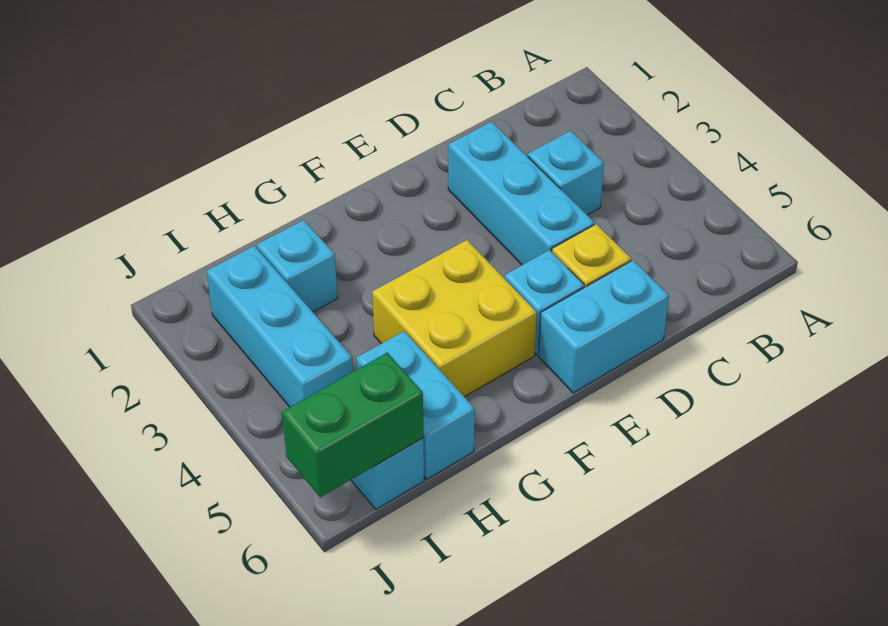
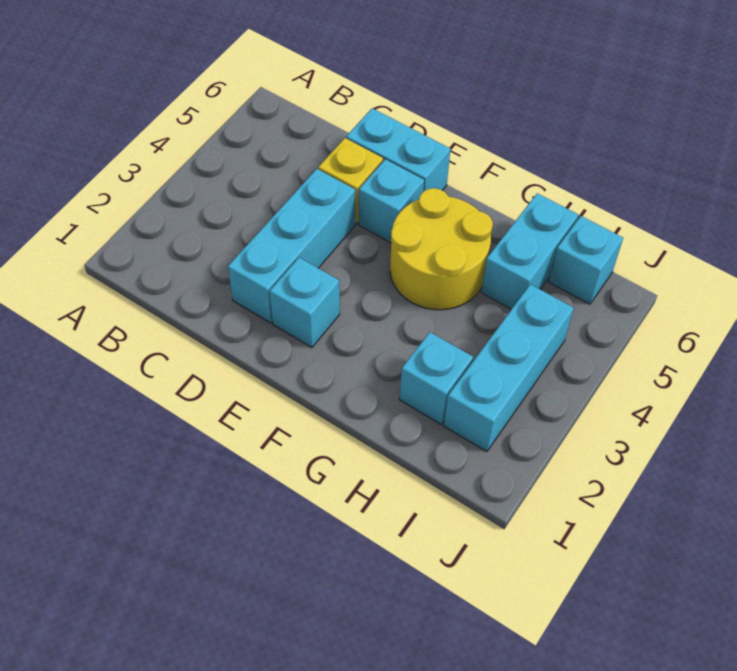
cyan 1x1 brick [528,131,604,215] -> cyan 1x1 brick moved to [270,258,340,348]
yellow 2x2 brick [372,240,537,397] -> yellow 2x2 round brick [390,188,493,310]
green 1x2 brick [282,353,424,497] -> none

